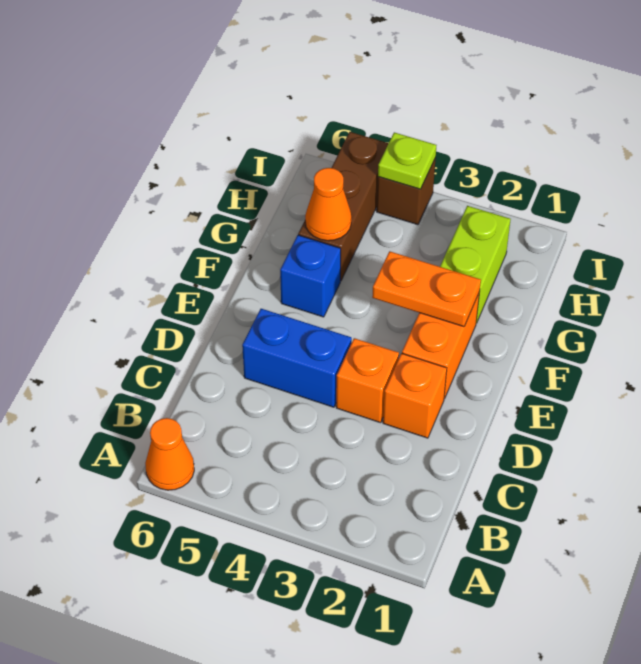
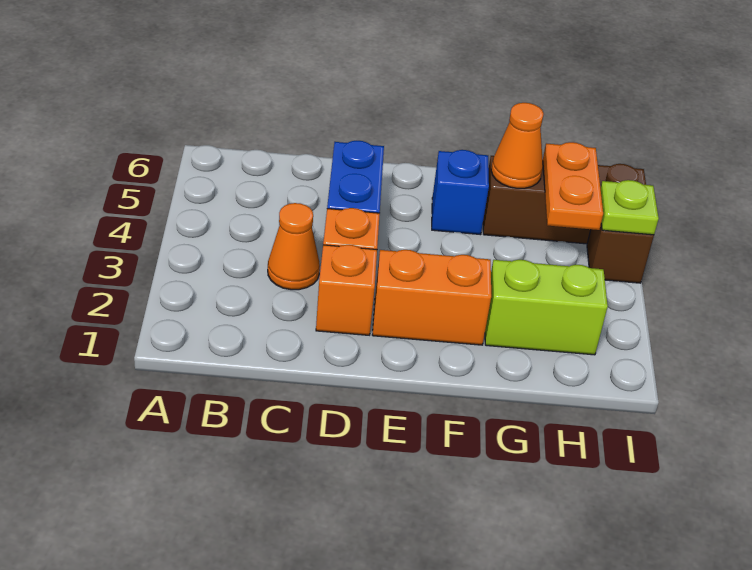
orange 1x1 cone [145,418,194,490] -> orange 1x1 cone moved to [268,203,320,290]
orange 1x2 plate [372,251,481,327] -> orange 1x2 plate moved to [543,142,603,230]

